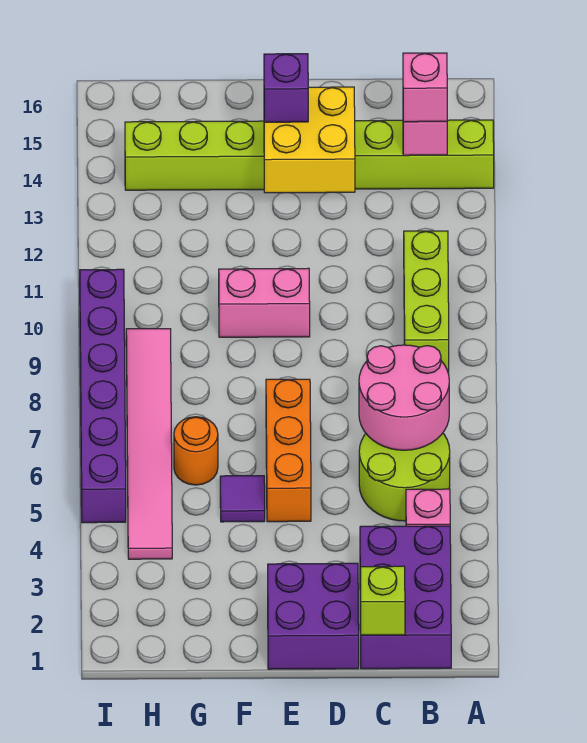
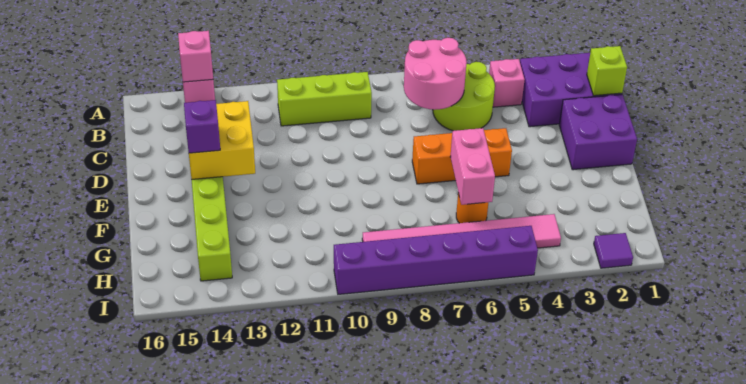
pink 1x2 brick [219,268,310,337] -> pink 1x2 brick moved to [450,128,495,205]
purple 1x1 tile [220,476,265,522] -> purple 1x1 tile moved to [594,233,633,268]

